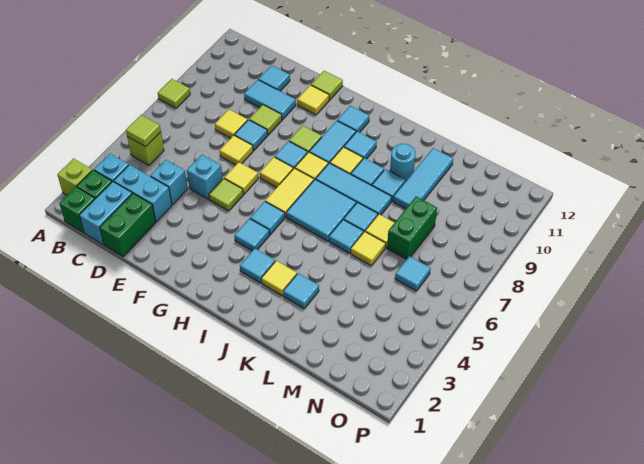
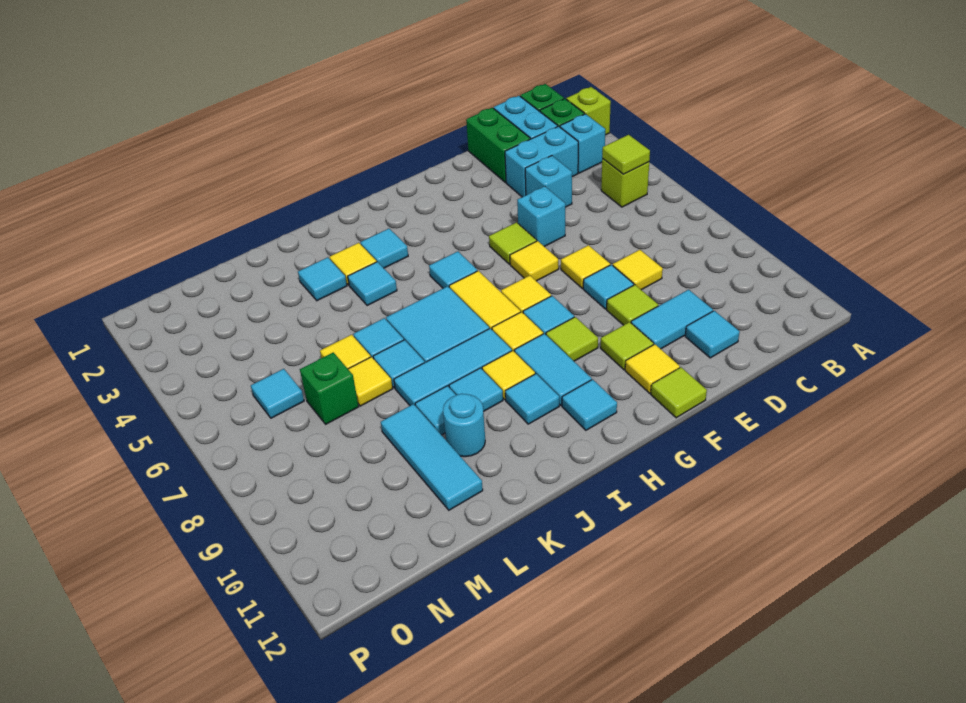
lime 1x1 tile [158,79,190,108] -> lime 1x1 tile moved to [601,322,654,370]
cyan 1x1 tile [234,219,270,251] -> cyan 1x1 tile moved to [348,262,397,306]
green 1x2 brick [387,196,437,259] -> green 1x1 brick [300,352,359,424]

